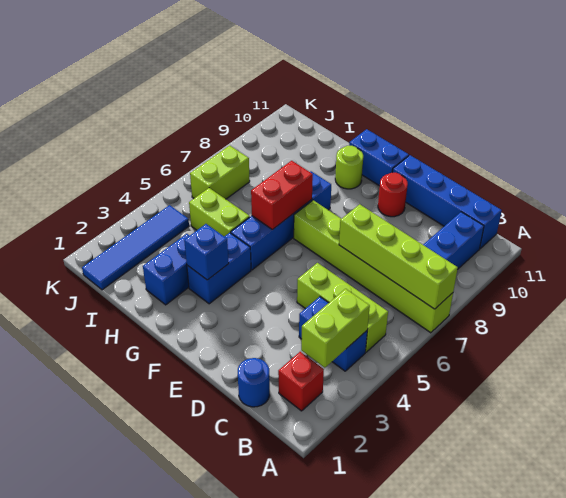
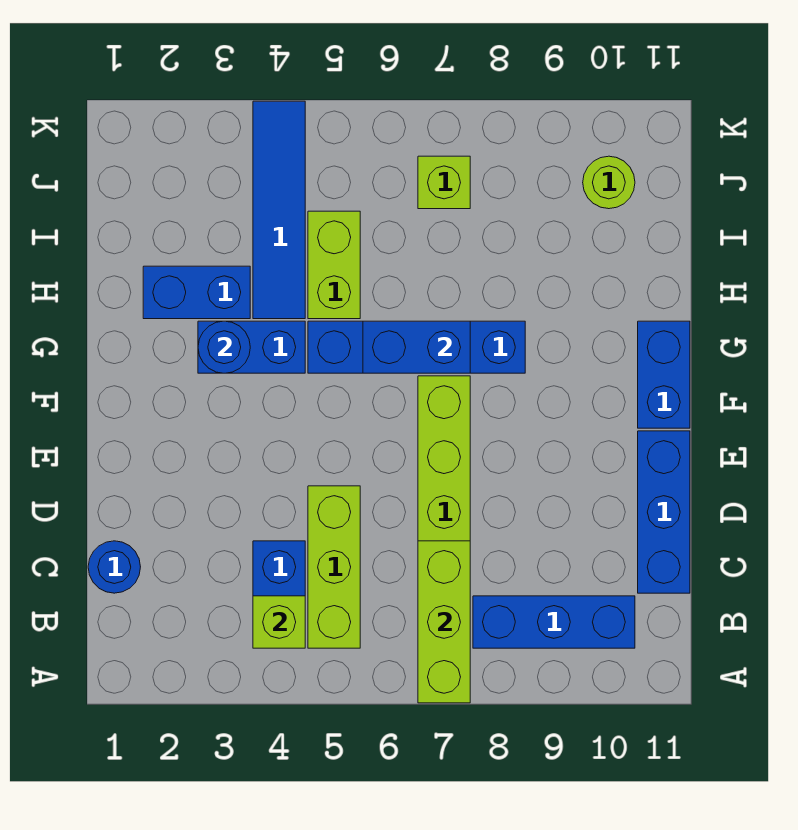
lime 1x4 brick [339,204,458,309] -> lime 1x3 brick [418,541,470,703]
red 1x1 brick [278,352,324,411] -> none
lime 1x2 brick [301,289,370,368] -> lime 1x1 brick [253,596,305,648]
blue 1x4 brick [392,155,502,249] -> blue 1x3 brick [638,431,690,593]
red 1x1 round brick [378,173,408,217] -> none
blue 1x1 brick [184,224,229,280] -> blue 1x1 round brick [198,321,250,373]
red 1x2 brick [251,161,313,230] -> blue 1x2 brick [363,321,470,373]
lime 1x1 round brick [335,146,363,189] -> lime 1x1 round brick moved to [583,156,635,209]
blue 1x4 tile [82,205,189,290] -> blue 1x4 tile turned to [253,101,305,319]
lime 1x2 brick [190,145,250,199] -> lime 1x1 brick [418,156,470,209]

